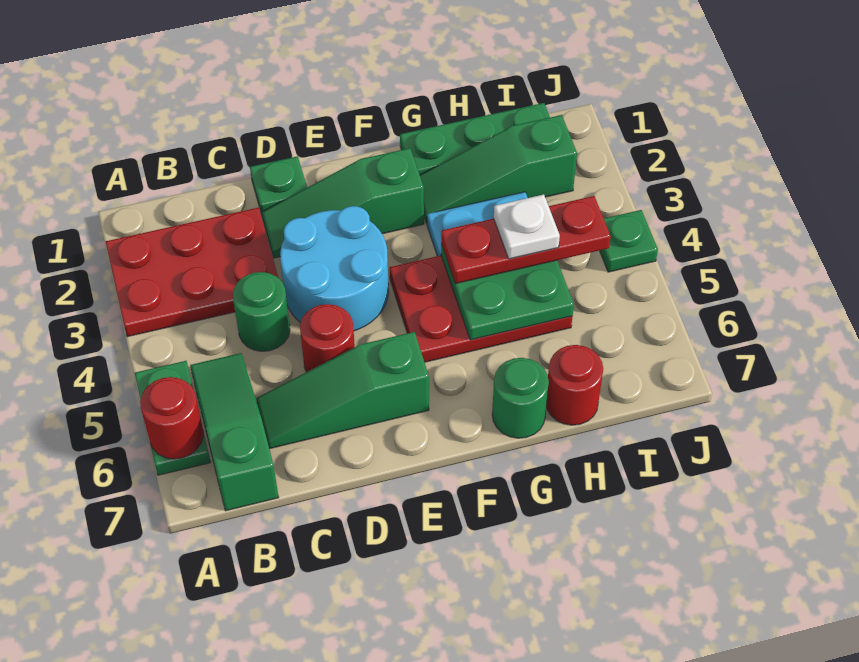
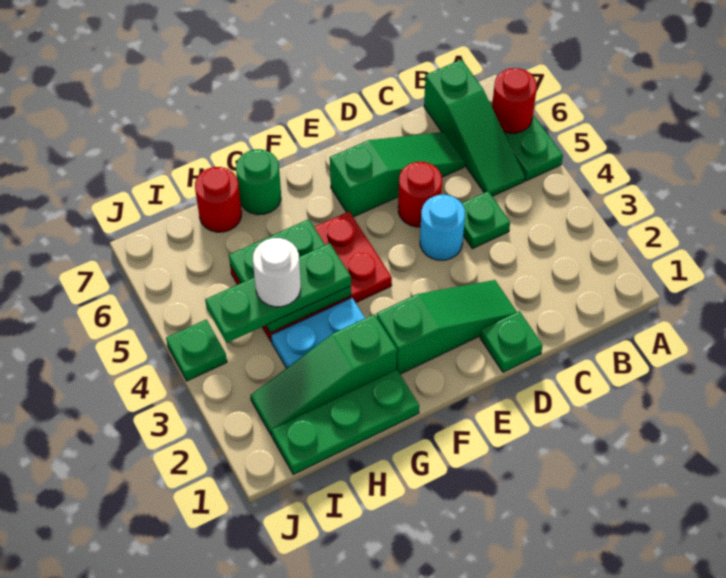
red 2x3 plate [106,208,278,337] -> none
green 1x1 round brick [233,272,290,351] -> green 1x1 plate [462,191,510,249]
cyan 2x2 round brick [280,206,389,331] -> cyan 1x1 round brick [420,195,465,260]
green 1x3 slope [420,115,577,223] -> green 1x3 slope turned to [250,314,397,436]
red 1x3 plate [441,196,611,284] -> green 1x3 plate [205,243,351,343]
white 1x1 plate [493,195,560,259] -> white 1x1 round brick [253,238,301,307]

